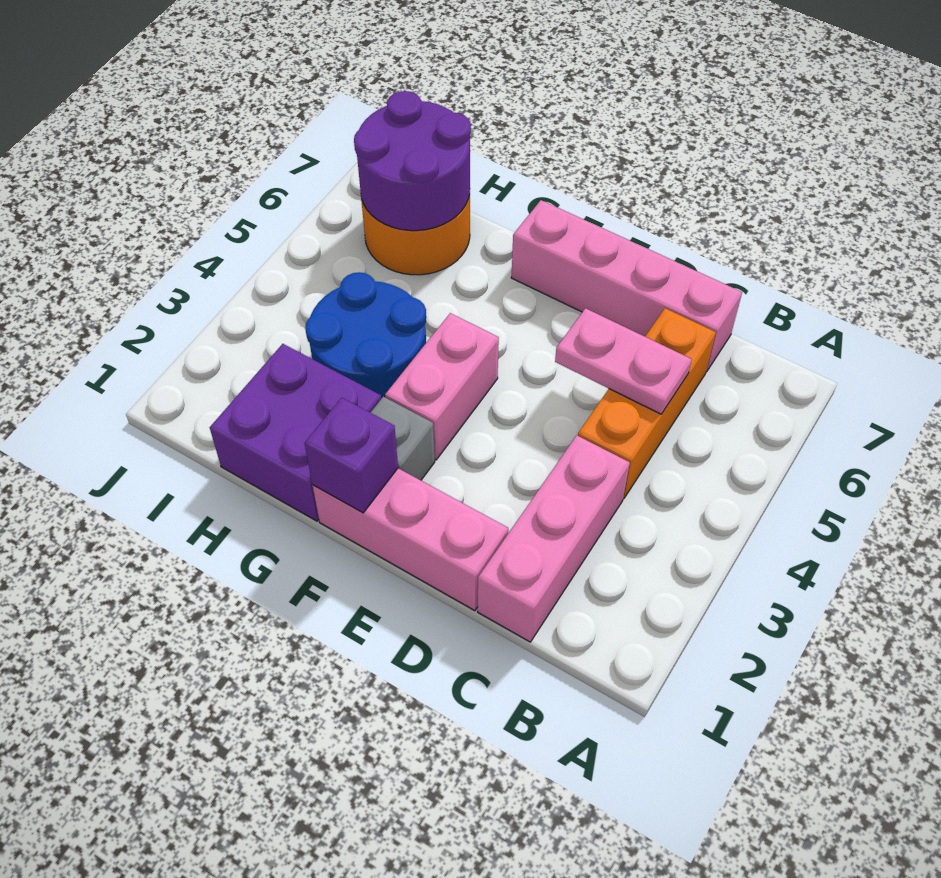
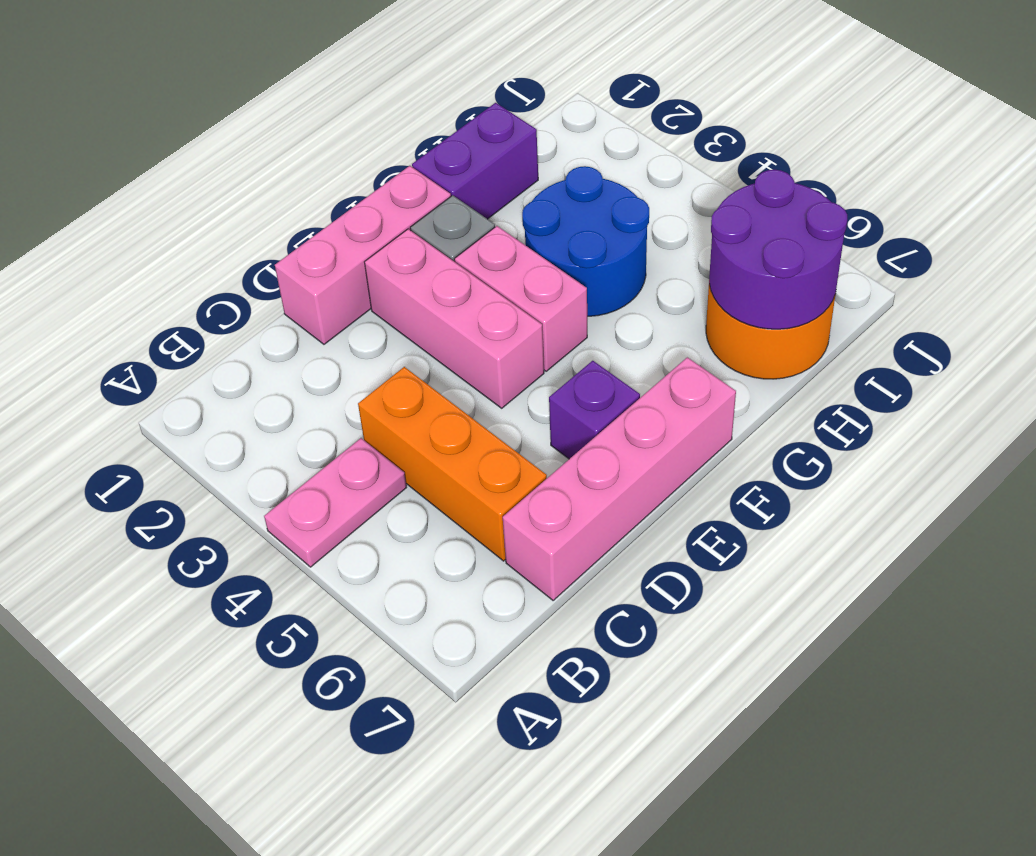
pink 1x3 brick [478,436,630,642] -> pink 1x3 brick moved to [365,229,544,408]
pink 1x2 plate [555,308,692,414] -> pink 1x2 plate moved to [264,438,407,567]
purple 1x1 brick [305,398,398,513] -> purple 1x1 brick moved to [549,361,640,459]
purple 2x2 brick [210,344,381,521] -> purple 1x2 brick [412,103,538,219]

